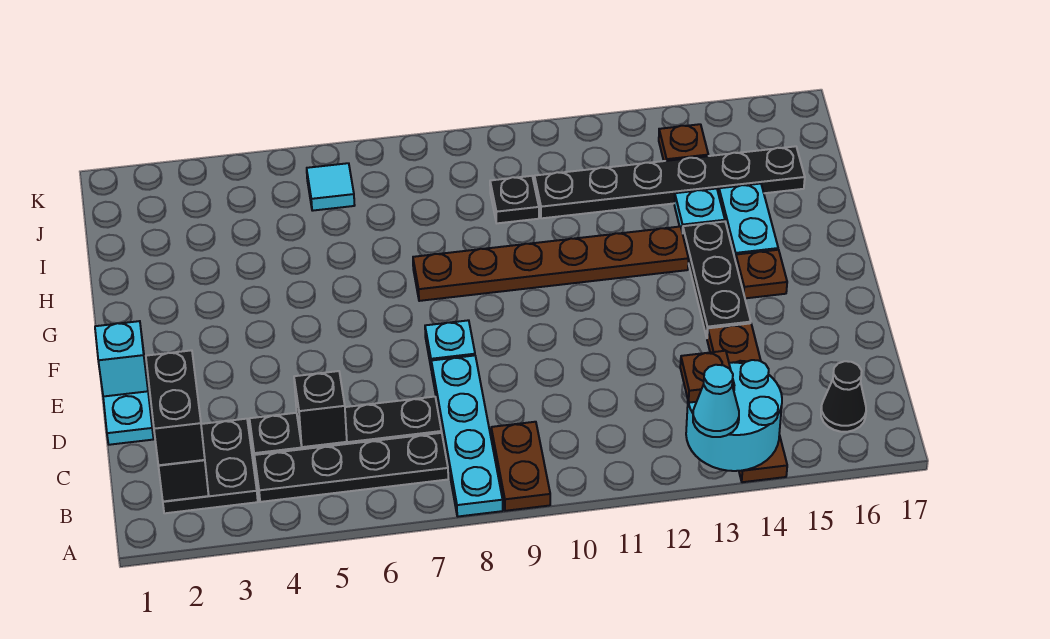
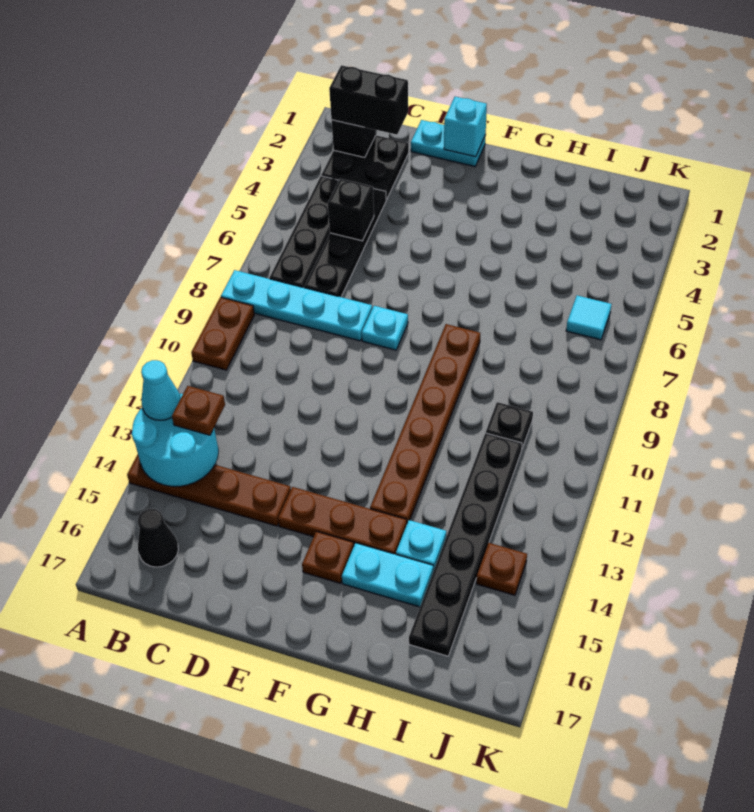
brown 1x2 plate [491,422,550,511] -> brown 1x2 plate turned to [191,297,254,370]
black 1x3 plate [683,221,751,337] -> brown 1x3 plate [278,487,407,554]

